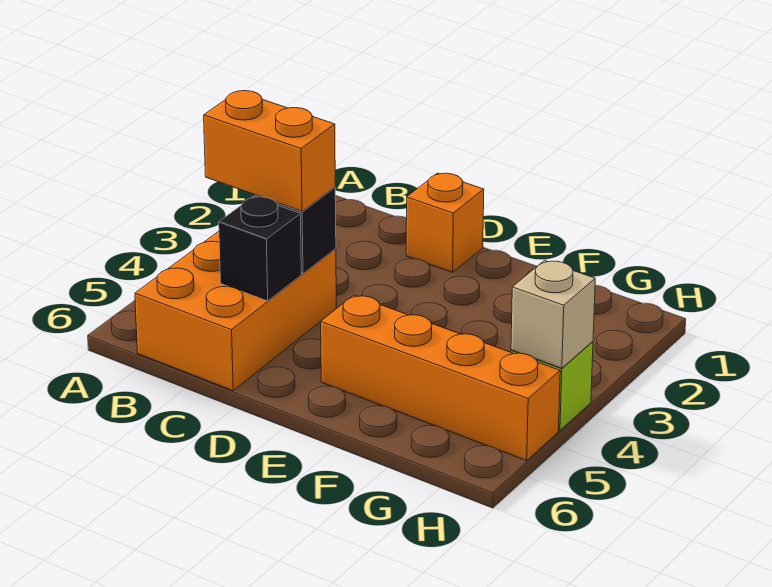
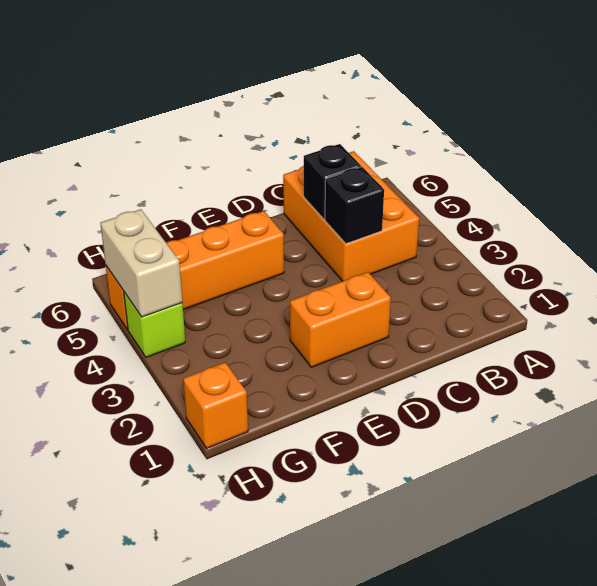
orange 1x2 brick [204,91,335,211] -> orange 1x2 brick moved to [290,272,391,367]
orange 1x1 brick [406,173,484,272] -> orange 1x1 brick moved to [183,362,248,448]
tan 1x1 brick [511,260,595,368] -> tan 1x2 brick [100,209,182,317]

